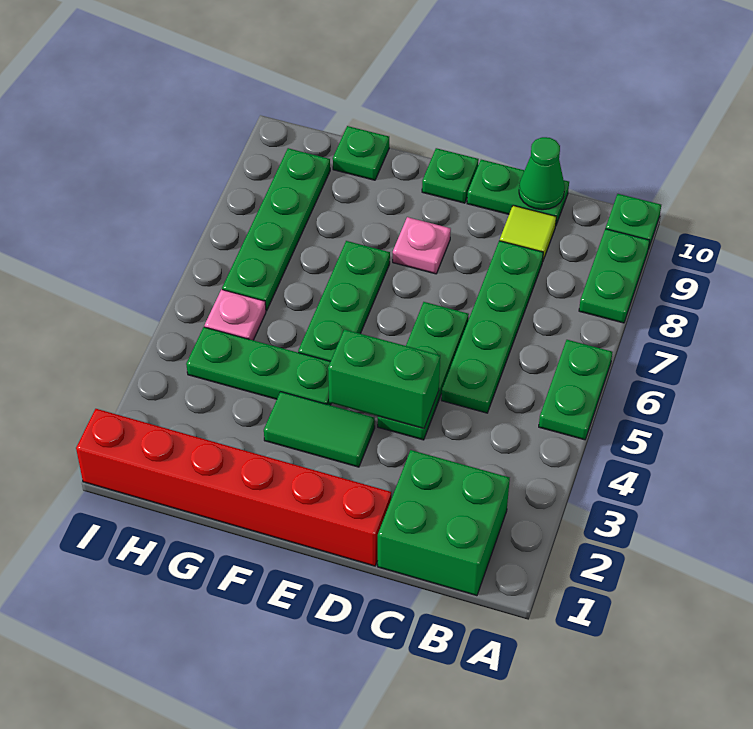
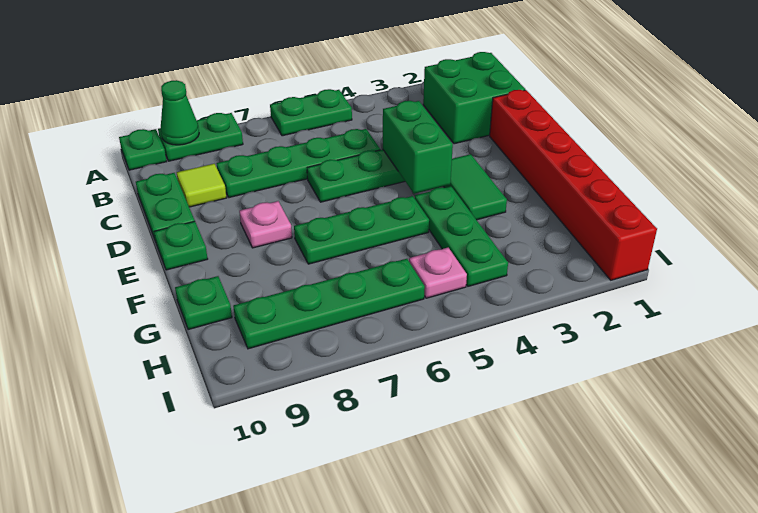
green 1x1 cone [519,137,565,210] -> green 1x1 cone moved to [161,80,199,145]

